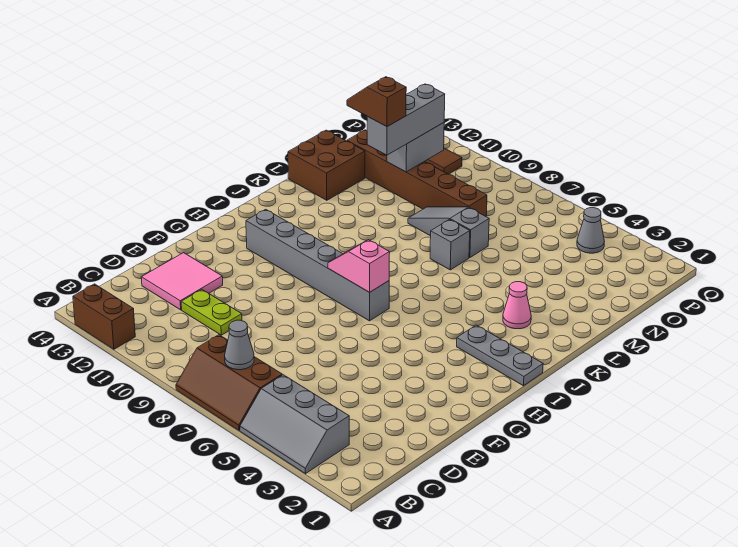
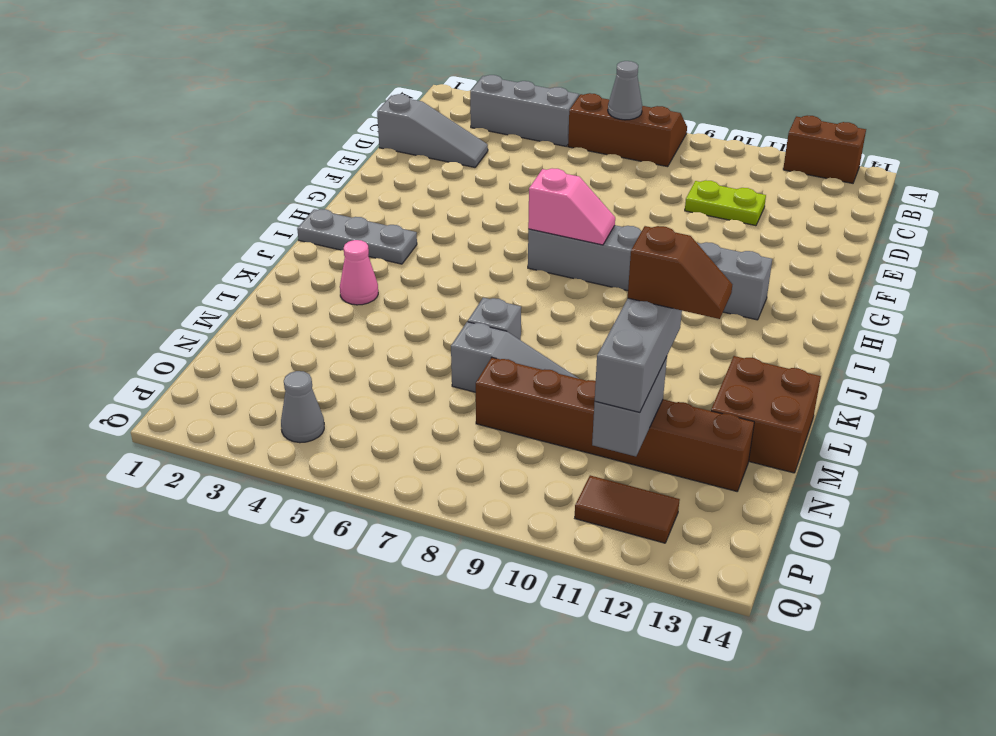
none -> grey 1x3 slope [377,94,488,167]
pink 2x2 tile [141,253,223,310] -> none

